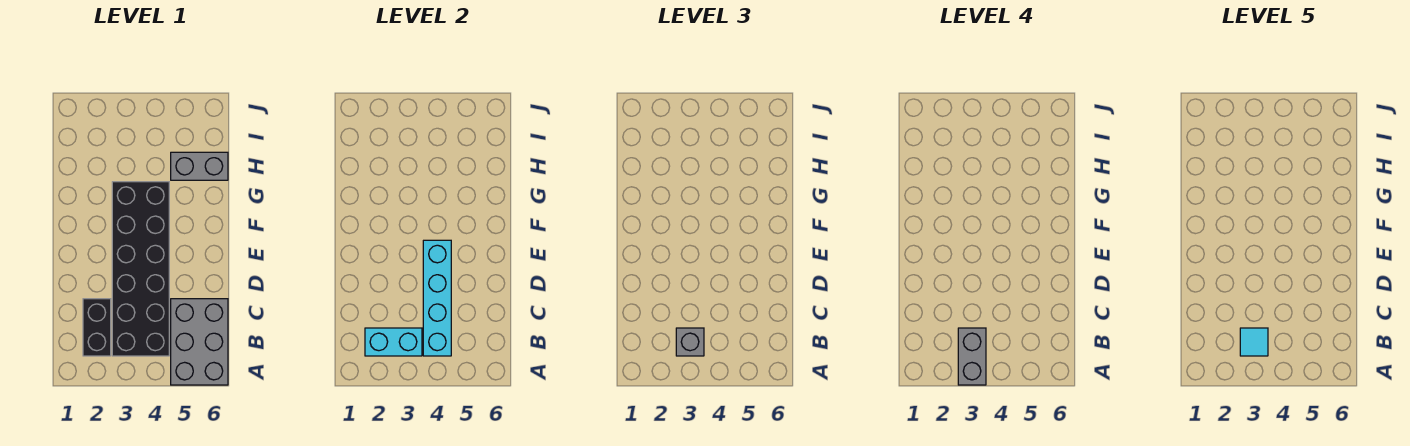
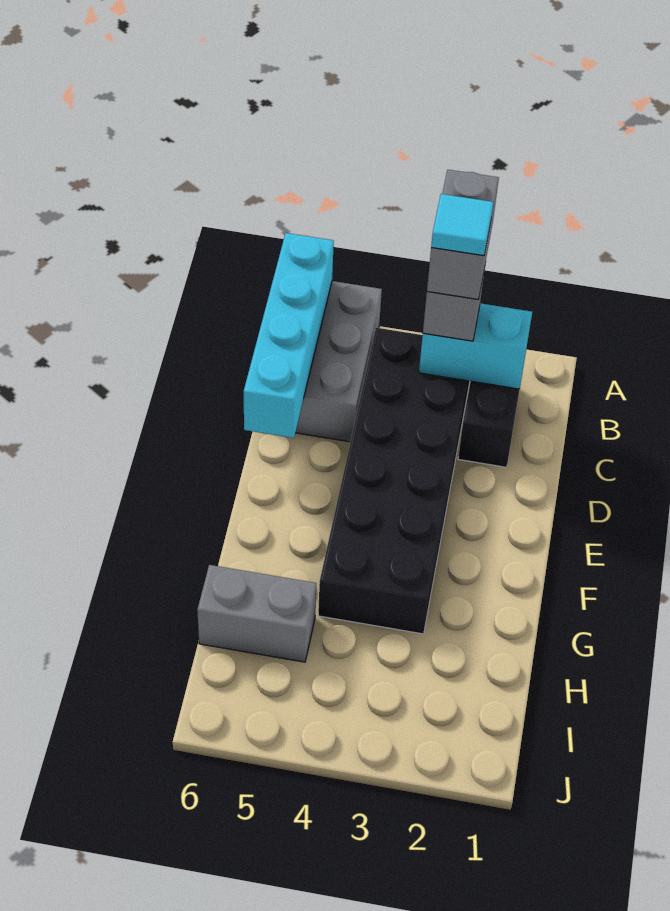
cyan 1x4 brick [423,240,451,356] -> cyan 1x4 brick moved to [244,233,334,438]

